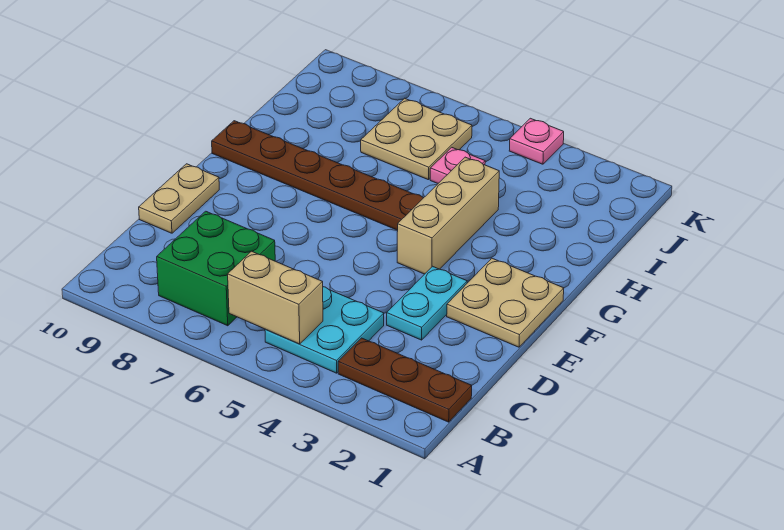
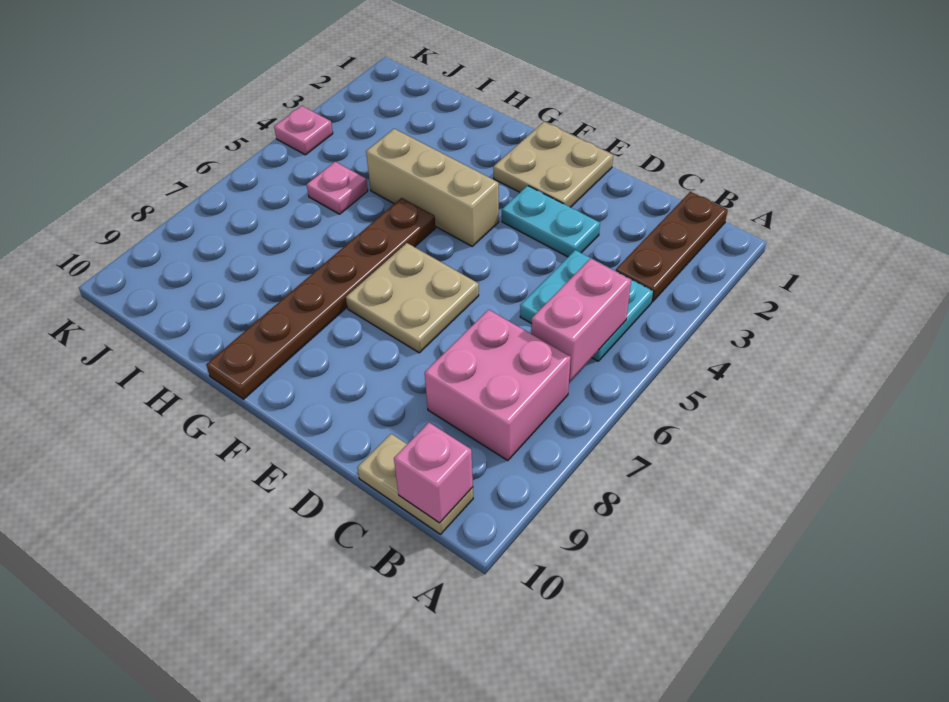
tan 1x2 brick [228,251,323,344] -> pink 1x2 brick [531,258,631,380]
green 2x2 brick [157,211,275,326] -> pink 2x2 brick [425,310,571,461]
none -> pink 1x1 brick [394,423,473,523]
tan 1x2 plate [139,164,219,233] -> tan 1x2 plate moved to [357,434,473,534]
tan 2x2 plate [361,98,472,180] -> tan 2x2 plate moved to [346,243,479,353]

